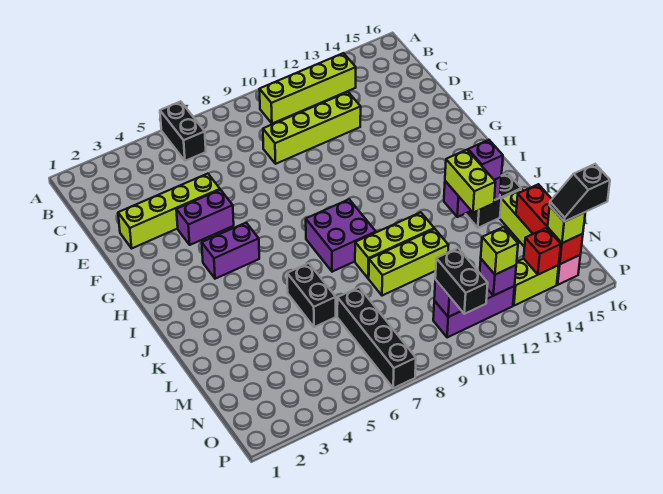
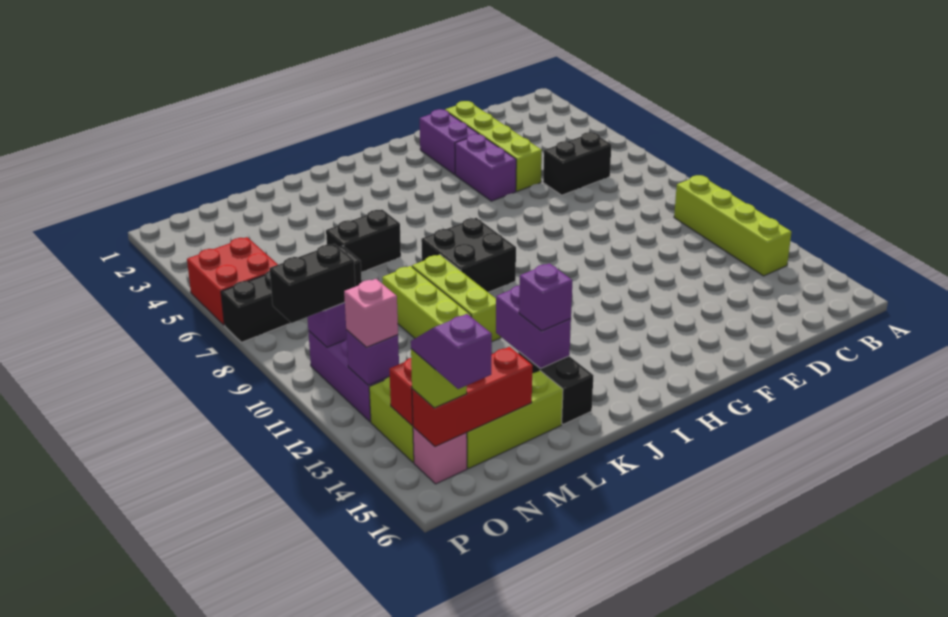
black 1x2 brick [160,101,206,161] -> black 1x2 brick moved to [543,132,611,195]
lime 1x4 brick [263,92,361,164] -> none
purple 1x2 brick [202,223,259,279] -> purple 1x2 brick moved to [420,109,478,174]
purple 2x2 brick [306,199,376,272] -> black 2x2 brick [421,218,516,292]
lime 1x2 brick [445,150,496,213] -> none
none -> red 2x2 brick [187,237,278,325]
lime 1x1 brick [481,227,518,275] -> pink 1x1 brick [344,279,398,348]
black 1x2 slope [550,164,610,222] -> purple 1x2 slope [411,314,492,389]

